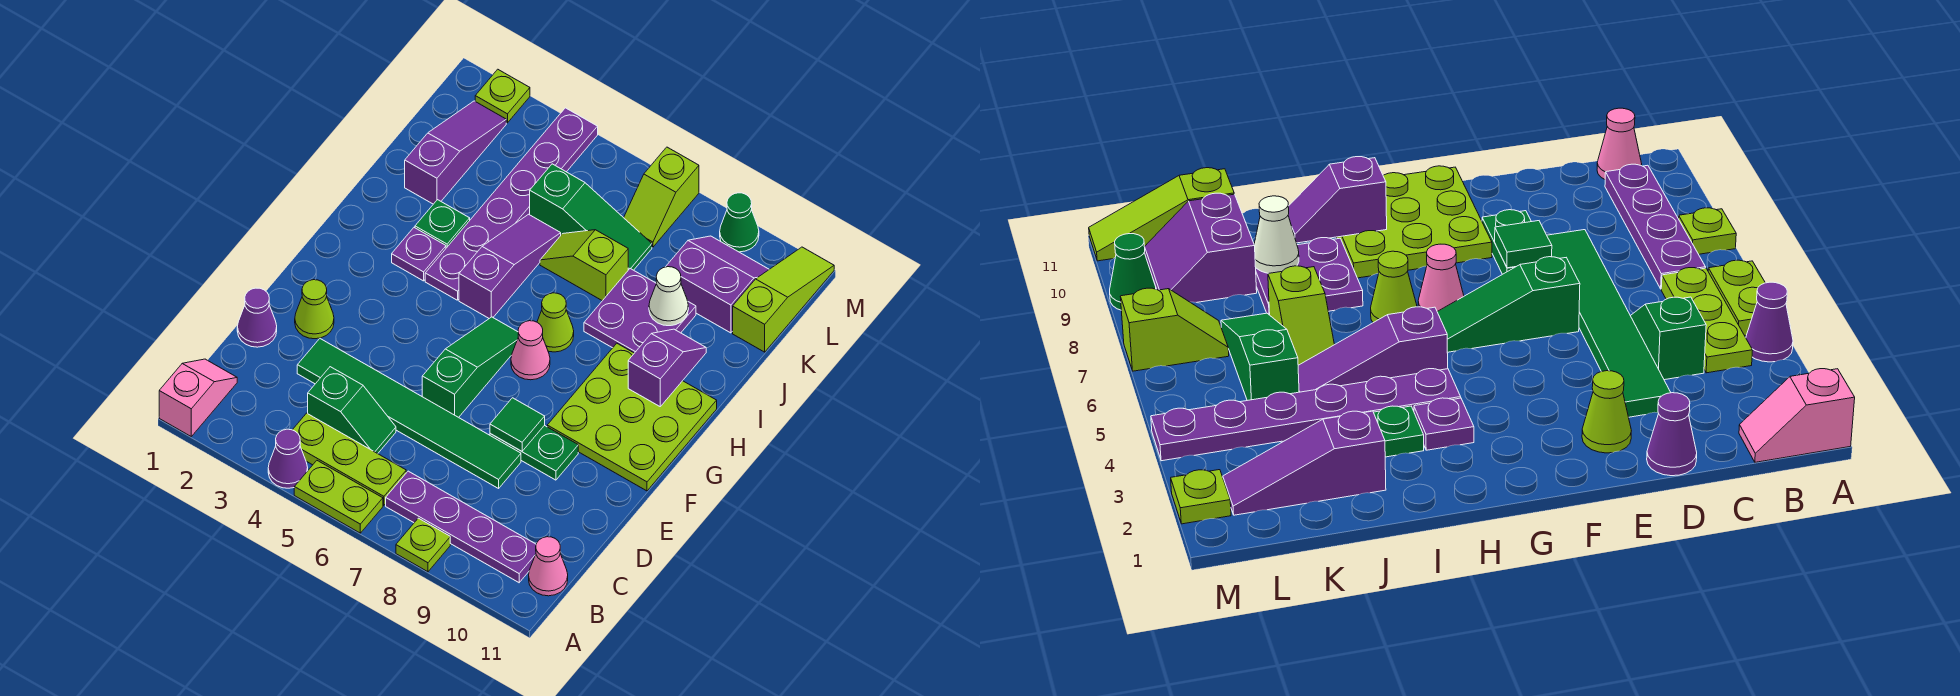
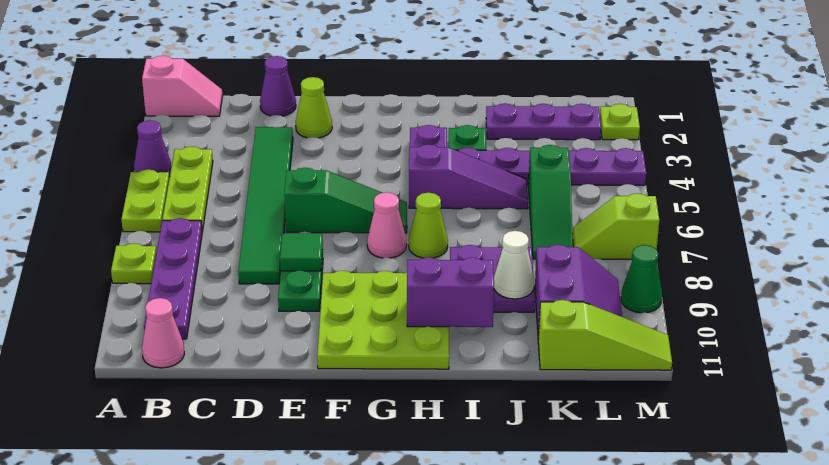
green 1x2 slope [308,367,396,454] -> none
purple 1x2 slope [628,329,706,406] -> purple 1x2 brick [407,257,494,327]
purple 1x3 slope [405,101,506,204] -> purple 1x3 plate [486,103,601,140]
lime 1x2 slope [540,230,628,301] -> none

